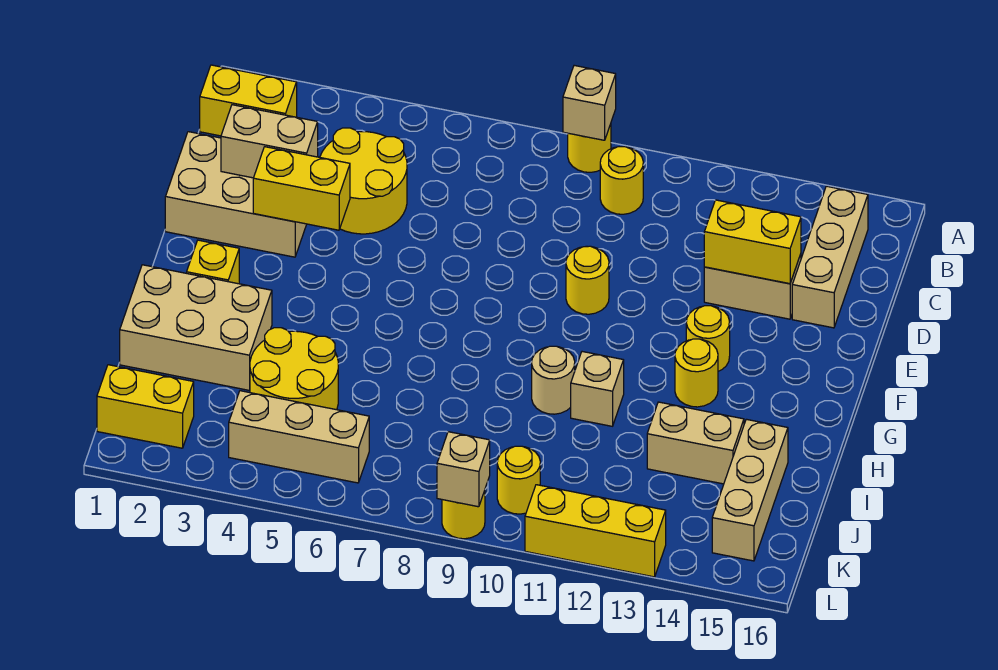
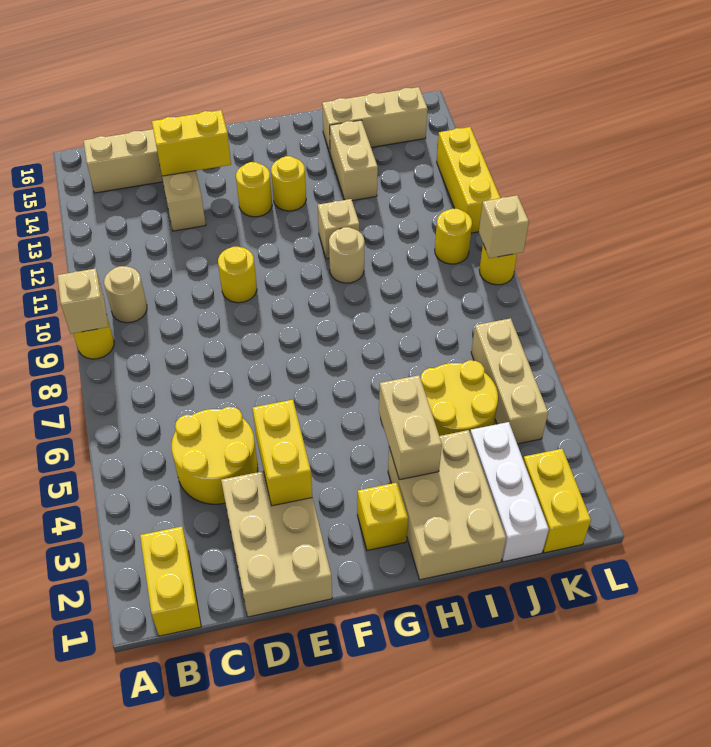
yellow 1x1 round brick [600,147,643,214] -> tan 1x1 round brick [104,266,147,323]
tan 1x2 brick [221,105,318,178] -> tan 1x2 brick moved to [379,375,442,480]
yellow 1x2 brick [704,200,801,284] -> yellow 1x2 brick turned to [152,110,231,176]
none -> white 1x3 brick [470,422,549,562]

